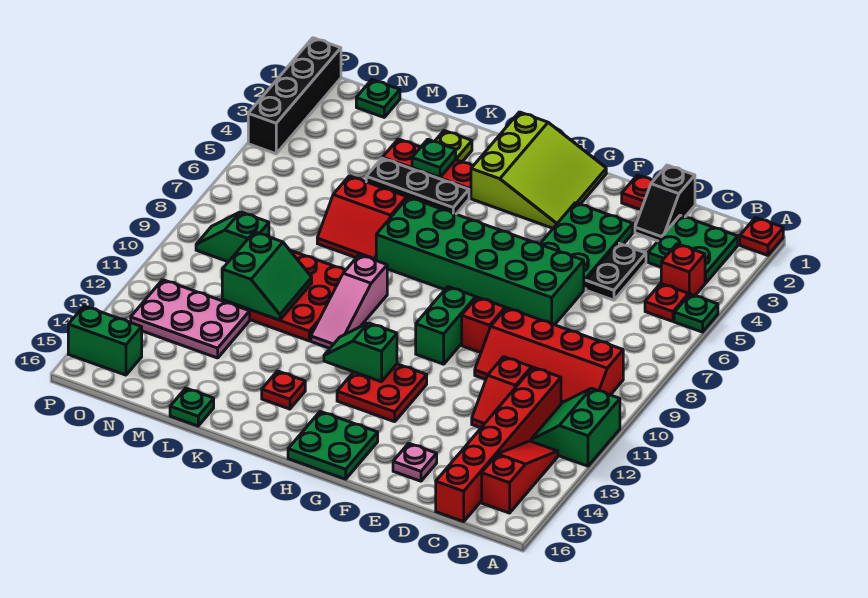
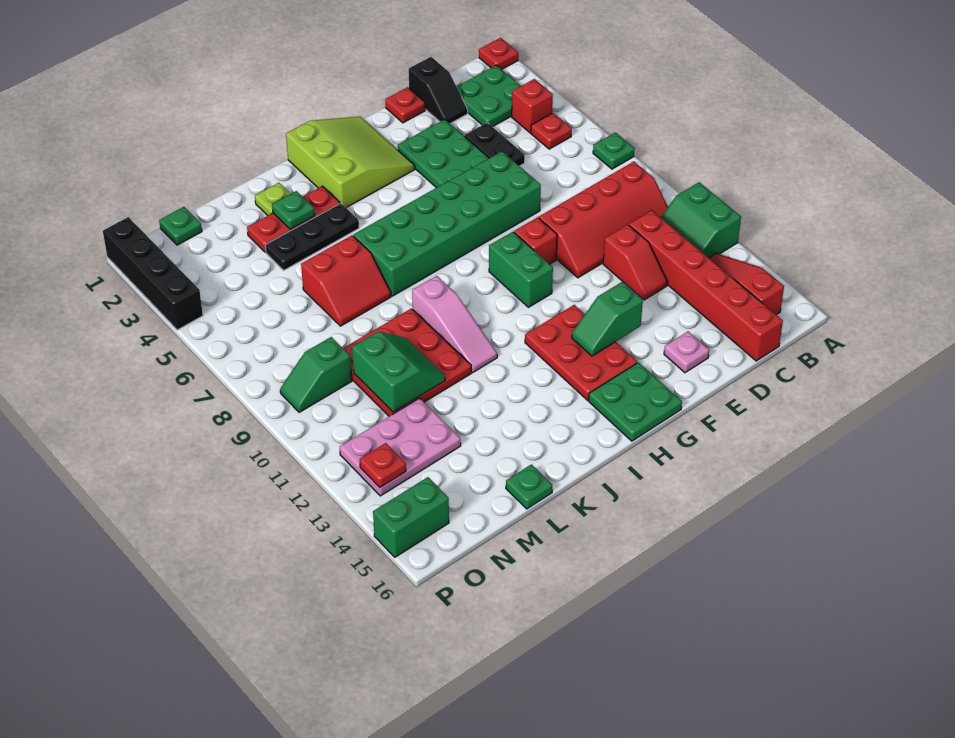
green 1x1 plate [674,294,718,332] -> green 1x1 plate moved to [593,133,635,169]
red 2x2 plate [337,364,427,422] -> red 2x3 plate [525,305,638,400]
green 1x2 slope [324,323,397,382] -> green 1x2 slope moved to [572,282,643,356]
red 1x1 plate [262,371,305,409] -> red 1x1 plate moved to [360,443,406,487]

